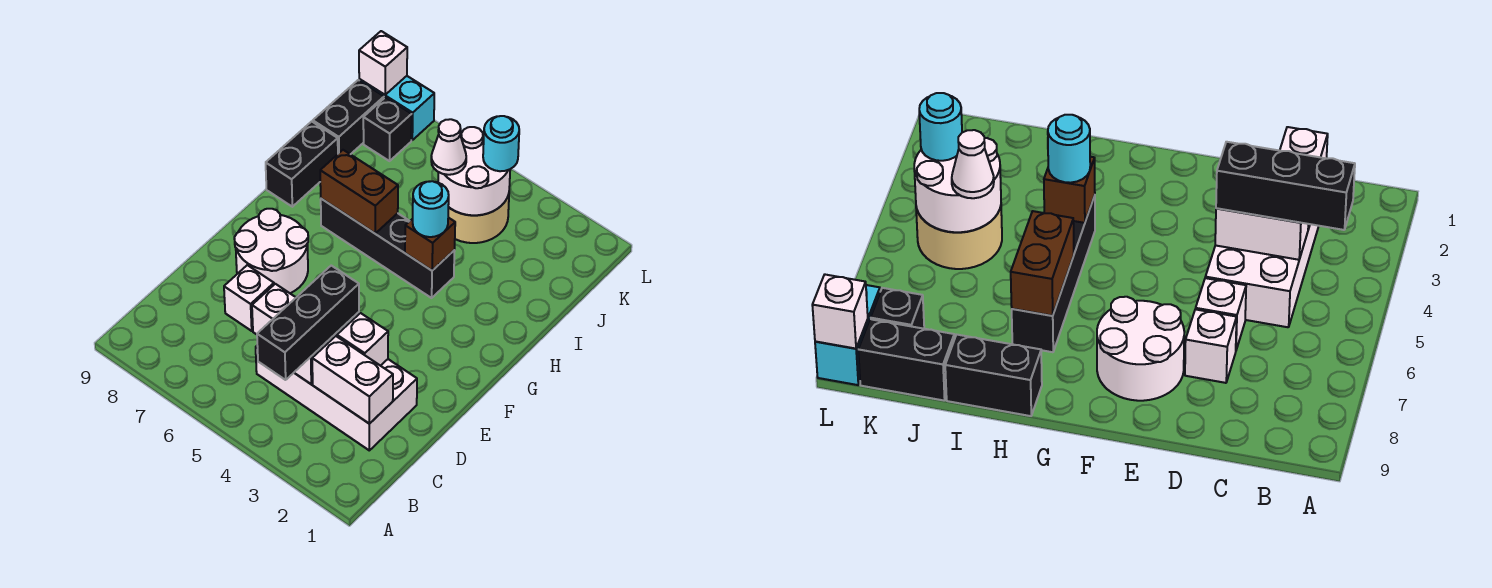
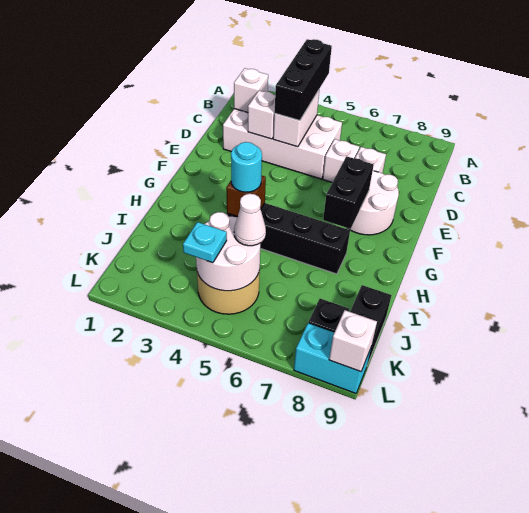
white 1x2 brick [312,336,393,424] -> white 1x1 brick [234,68,268,112]
brown 1x2 brick [320,150,398,233] -> none
black 1x2 brick [266,121,338,207] -> black 1x2 brick moved to [323,156,374,229]
cyan 1x1 round brick [483,116,519,171] -> cyan 1x1 plate [183,222,227,263]

